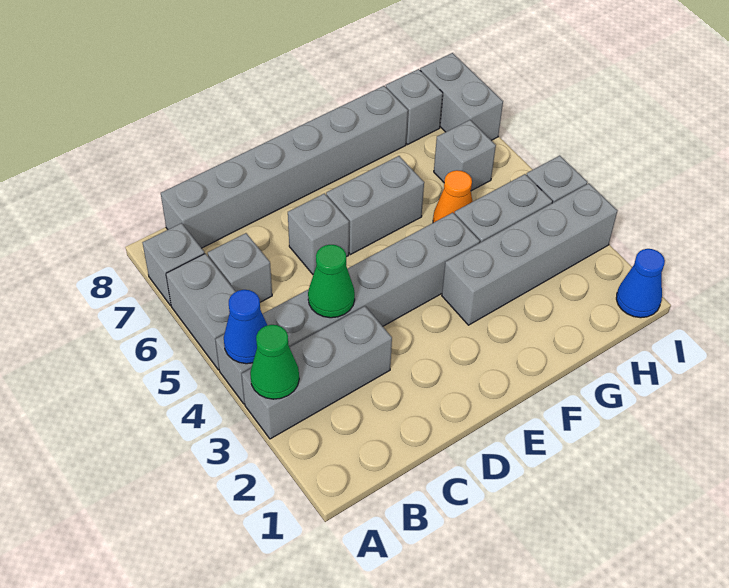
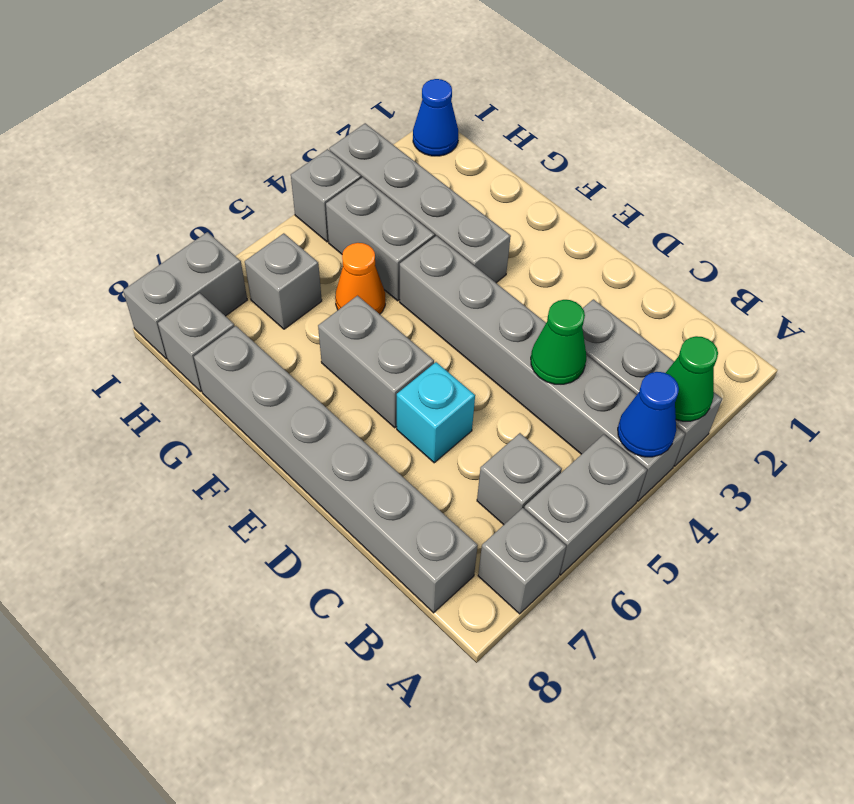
grey 1x1 brick [288,193,349,274] -> cyan 1x1 brick [397,362,475,463]

